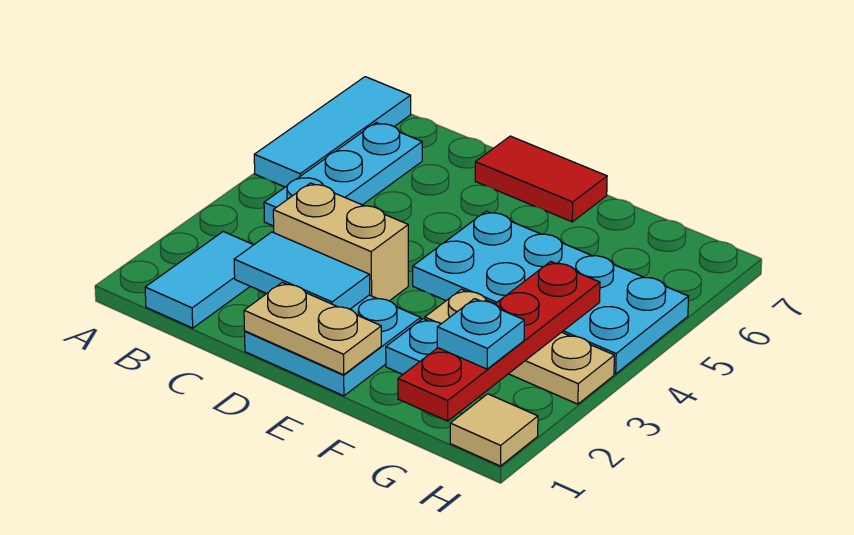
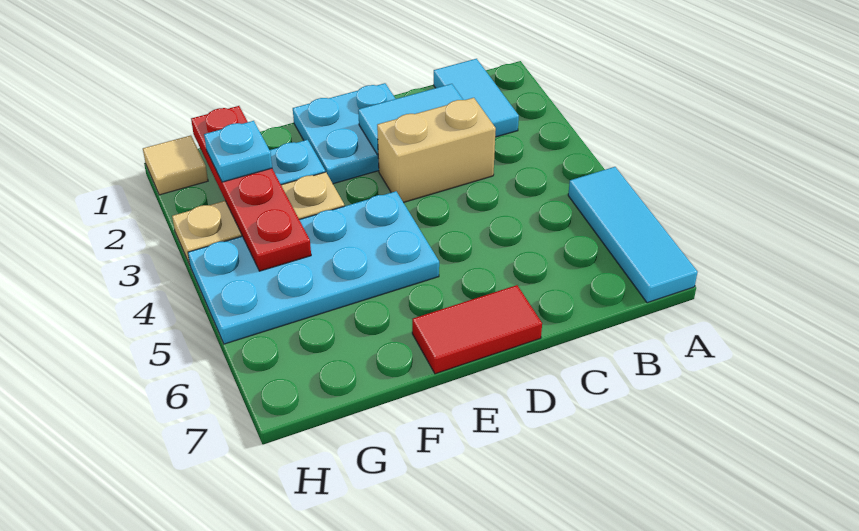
cyan 1x3 plate [264,123,422,226] -> none
tan 1x2 plate [244,283,381,375] -> none

